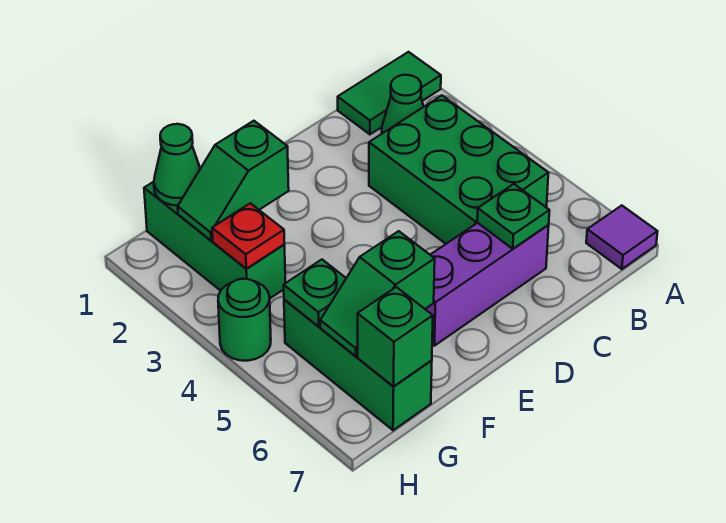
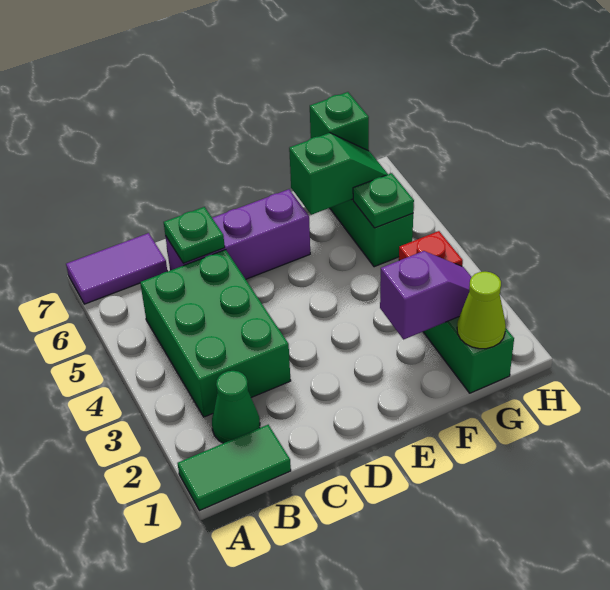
purple 1x1 tile [586,205,658,269] -> purple 1x2 tile [66,233,167,304]
green 1x2 slope [178,121,289,241] -> purple 1x2 slope [380,251,471,340]
green 1x1 cone [154,124,200,206] -> lime 1x1 cone [457,272,506,349]
green 1x1 round brick [218,279,271,361] -> none

